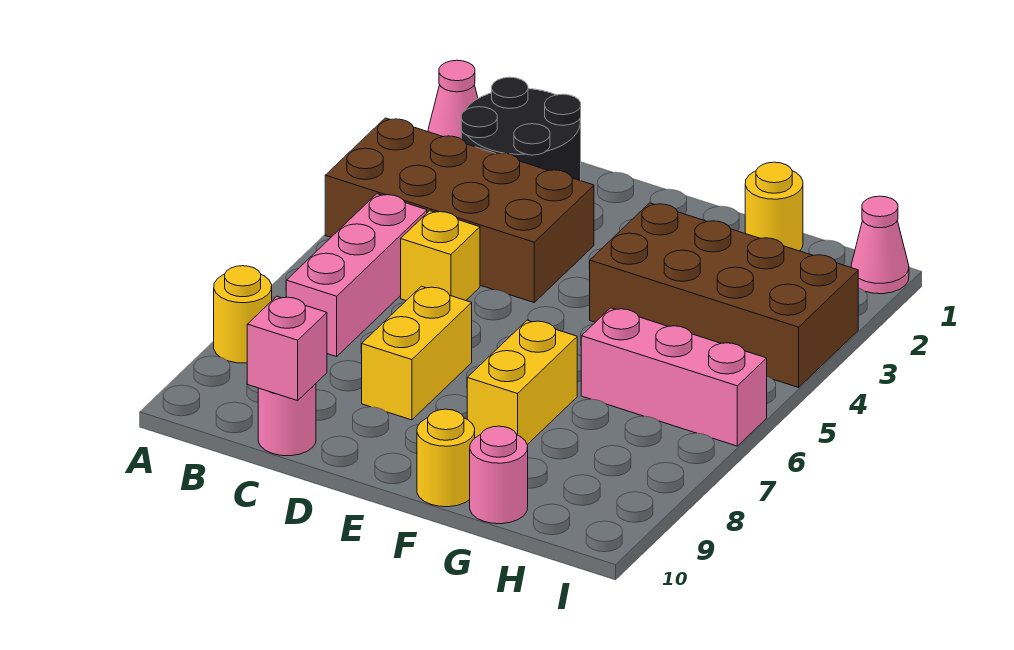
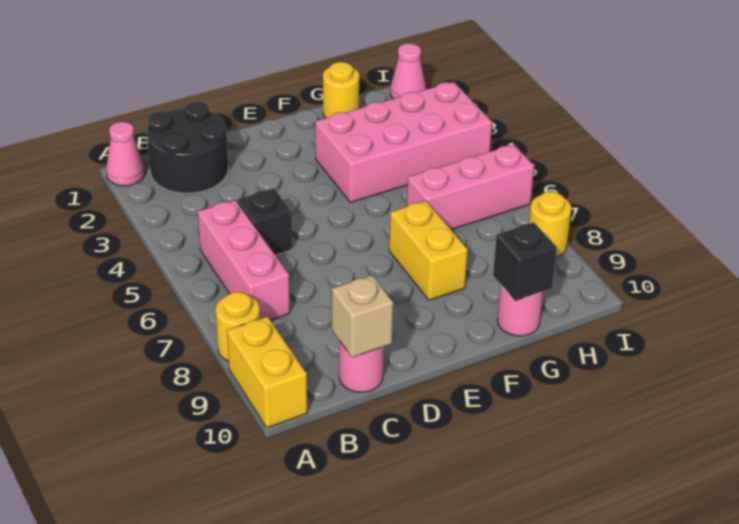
brown 2x4 brick [325,118,594,302] -> none
yellow 1x1 brick [401,211,480,301] -> black 1x1 brick [237,188,292,255]
pink 1x1 brick [247,296,327,401] -> tan 1x1 brick [332,275,393,357]
yellow 1x2 brick [362,286,472,420] -> yellow 1x2 brick moved to [227,317,307,428]
brown 2x4 brick [590,203,858,387] -> pink 2x4 brick [315,82,492,202]
yellow 1x1 round brick [417,409,475,507] -> yellow 1x1 round brick moved to [529,192,571,257]
none -> black 1x1 brick [493,222,557,301]

